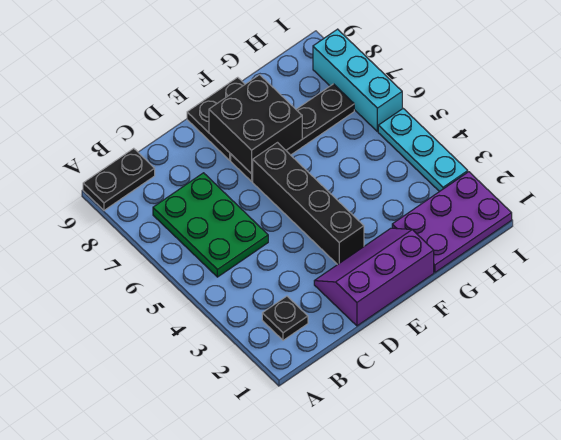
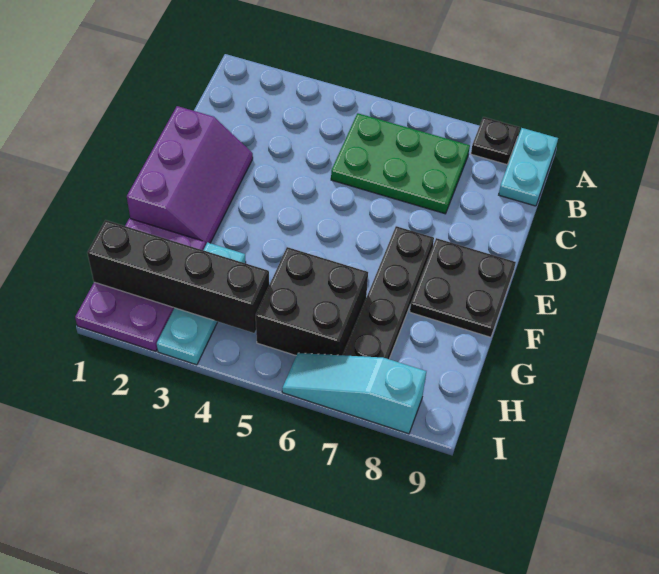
black 1x2 plate [83,148,155,210] -> cyan 1x2 plate [499,128,558,206]
black 1x1 plate [262,296,308,340] -> black 1x1 plate moved to [471,117,520,165]
black 1x4 brick [252,143,364,265] -> black 1x4 brick moved to [87,220,269,333]
black 2x2 brick [209,75,302,174] -> black 2x2 brick moved to [256,247,368,355]
cyan 1x3 plate [378,109,468,192] -> cyan 1x3 plate turned to [157,242,246,365]
cyan 1x3 brick [313,29,402,132] -> cyan 1x3 slope [282,353,426,434]

